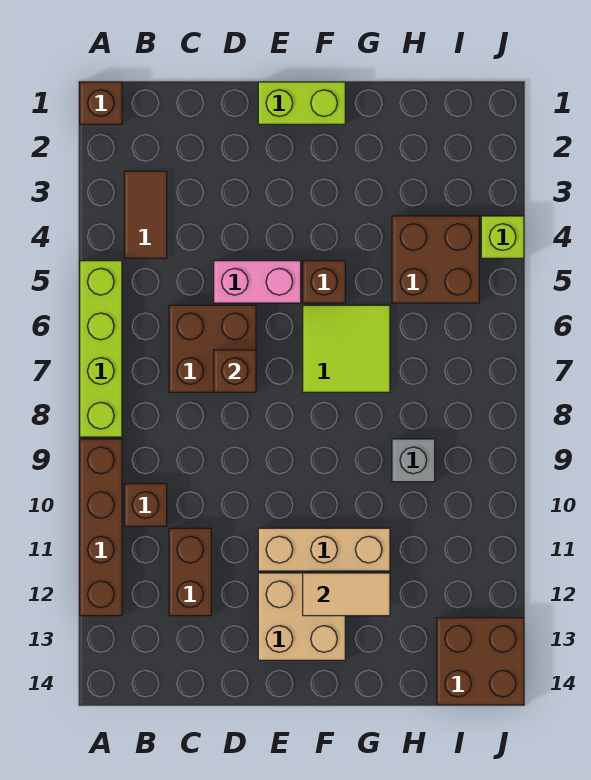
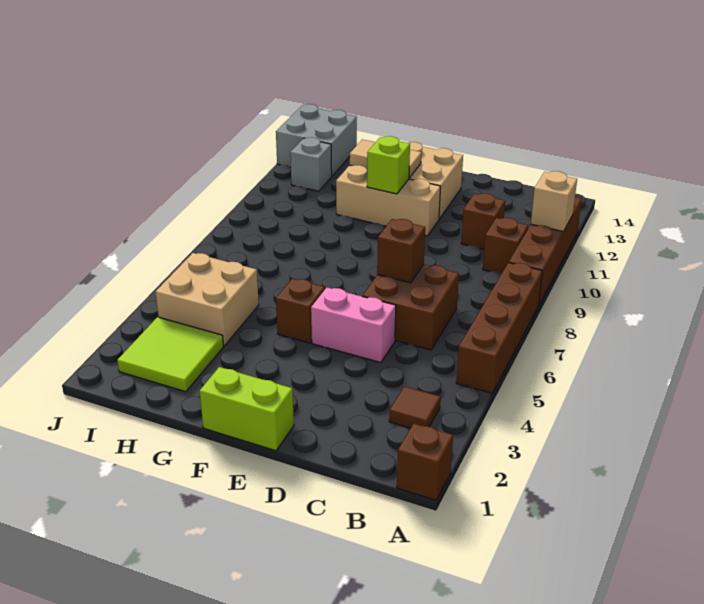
lime 1x4 brick [80,261,122,437] -> brown 1x4 brick [456,262,542,393]
none -> tan 1x1 brick [531,171,577,232]
brown 1x2 tile [124,171,167,258] -> brown 1x1 tile [389,386,441,428]
brown 1x2 brick [169,528,211,616] -> brown 1x1 brick [461,193,505,249]
lime 2x2 tile [303,305,390,392] -> lime 2x2 tile moved to [117,317,224,392]
brown 2x2 brick [392,216,479,303] -> tan 2x2 brick [156,253,259,346]
grey 1x1 brick [392,439,435,482] -> grey 1x1 brick moved to [290,137,332,191]
brown 2x2 brick [437,618,524,705] -> grey 2x2 brick [276,104,357,176]
lime 1x1 brick [481,216,524,258] -> lime 1x1 brick moved to [367,136,410,194]

